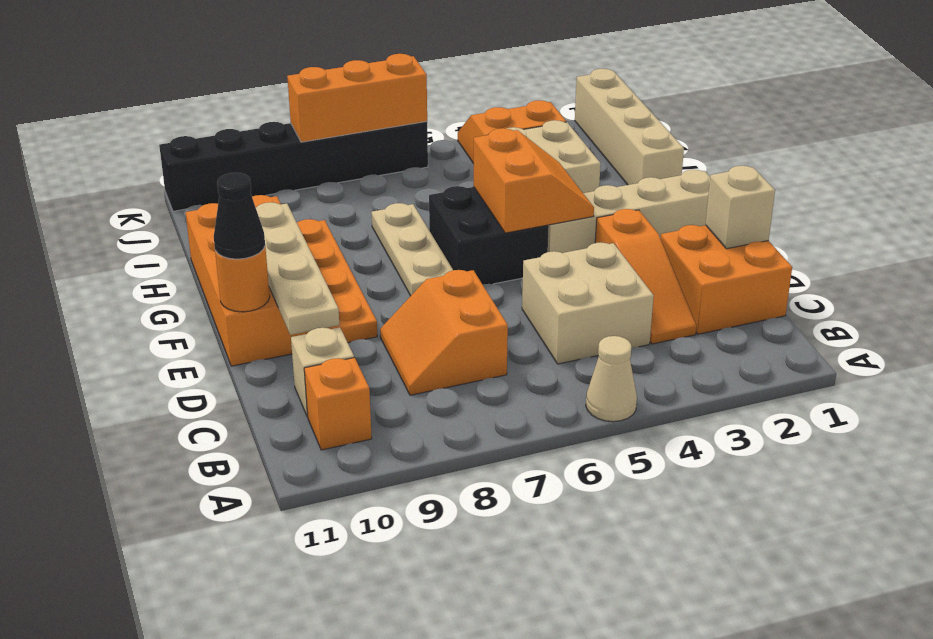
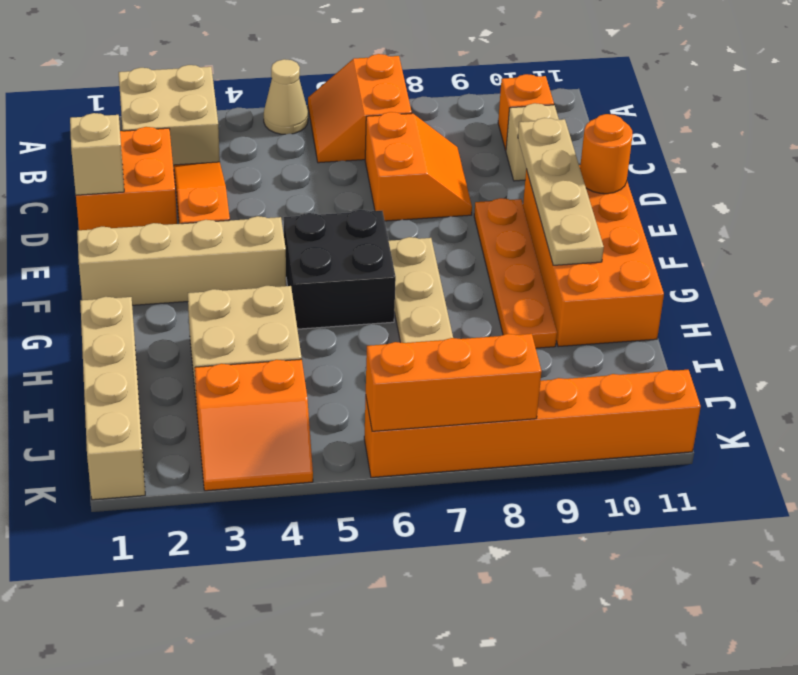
tan 2x2 brick [522,242,654,364] -> tan 2x2 brick moved to [119,65,220,171]
black 1x1 cone [214,173,265,259] -> none
orange 2x2 slope [474,128,594,233] -> orange 2x2 slope moved to [308,54,412,163]
black 1x6 brick [159,121,428,211] -> orange 1x6 brick [364,370,701,477]

